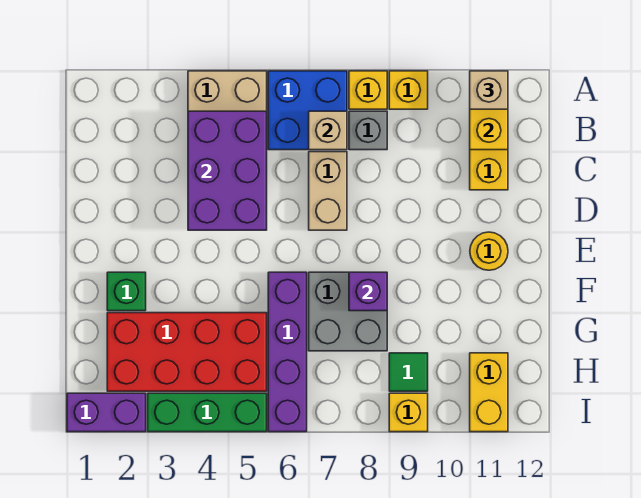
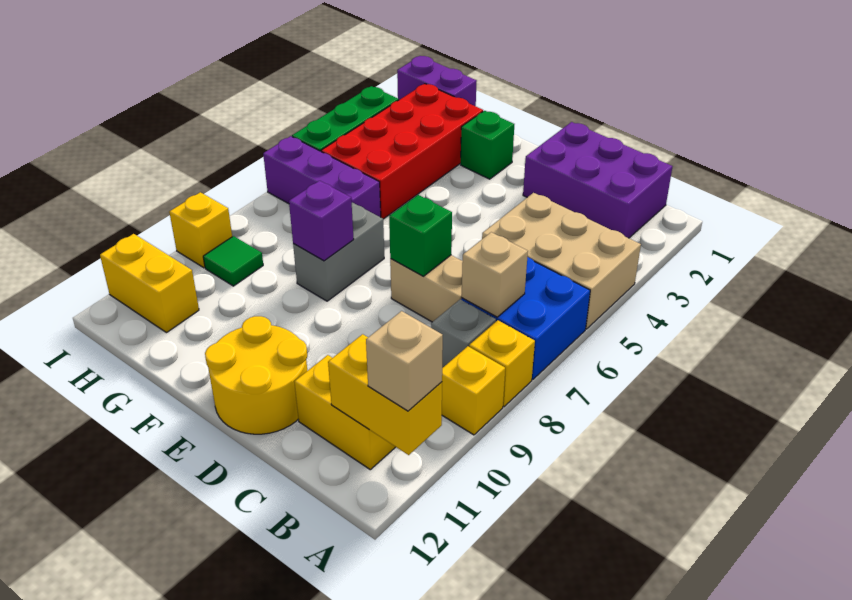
purple 2x3 brick [188,111,267,230] -> purple 2x3 brick moved to [523,122,673,238]
none -> green 1x1 brick [389,195,452,276]
yellow 1x1 round brick [470,232,508,270] -> yellow 2x2 round brick [205,316,307,434]
purple 1x4 brick [268,272,307,432] -> purple 1x3 brick [263,136,381,217]
grey 2x2 brick [309,272,387,351] -> grey 1x2 brick [293,202,384,301]
purple 1x2 brick [67,393,146,432] -> purple 1x2 brick turned to [397,56,477,106]

